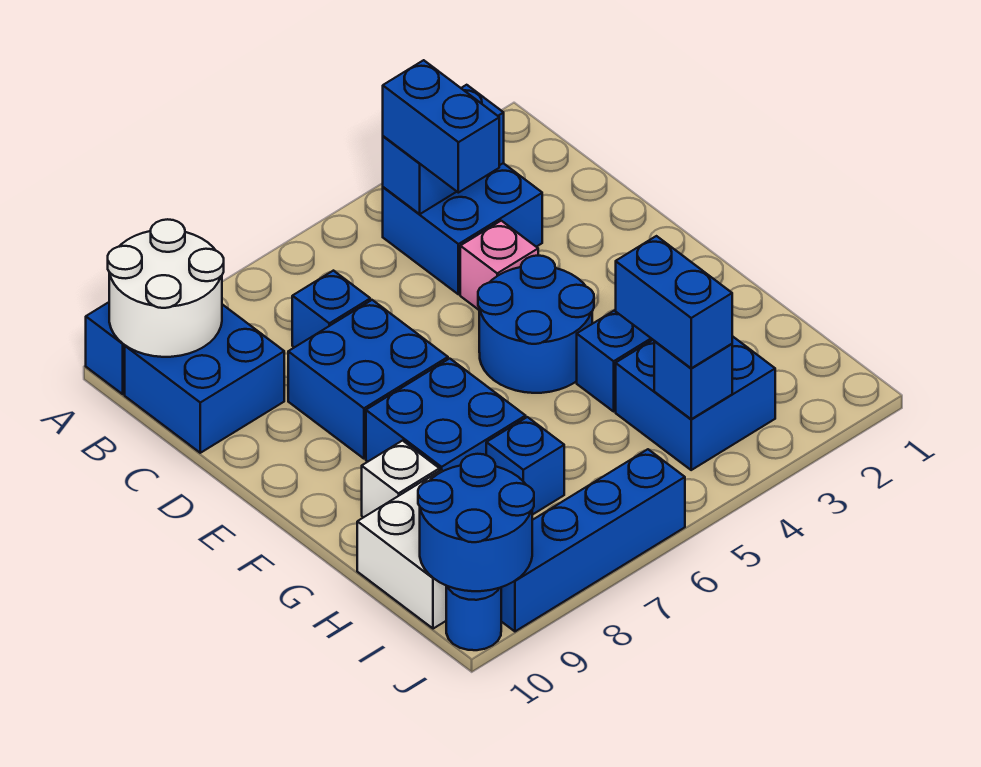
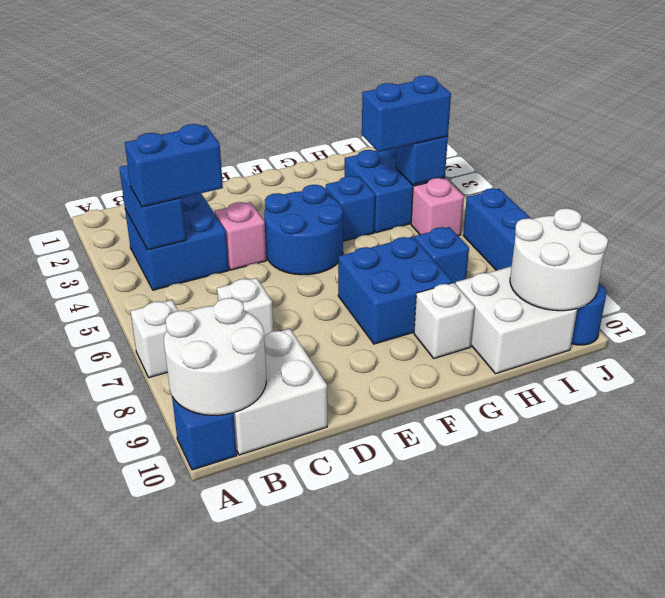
none -> white 1x1 brick [131,300,178,378]
blue 2x2 brick [125,304,284,453] -> white 2x2 brick [234,329,327,455]
blue 1x1 brick [292,271,370,347] -> white 1x1 brick [217,278,273,336]
blue 2x2 brick [288,300,448,459] -> none
none -> pink 1x1 brick [411,178,464,236]
blue 2x2 round brick [418,454,534,591] -> white 2x2 round brick [510,208,608,311]

